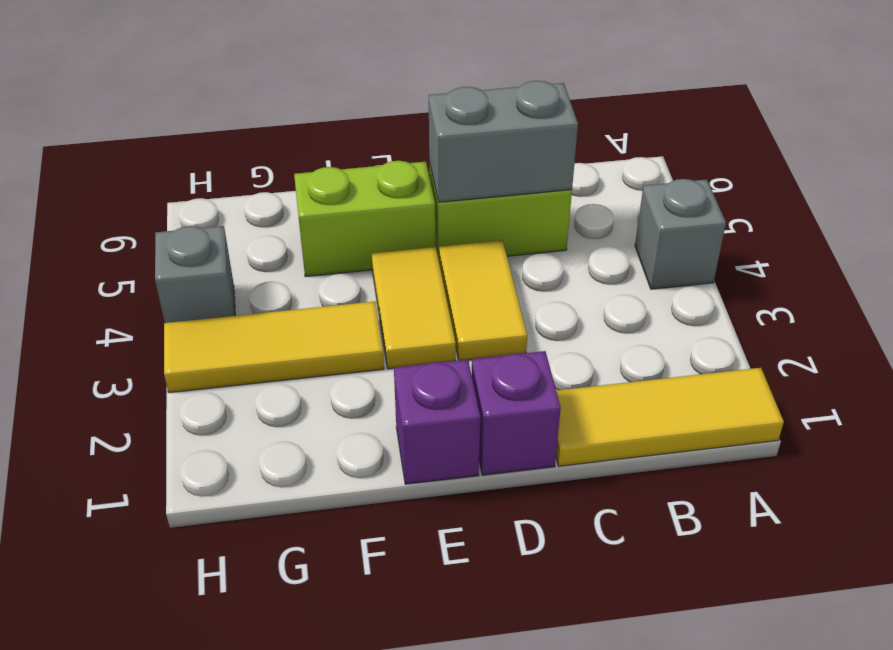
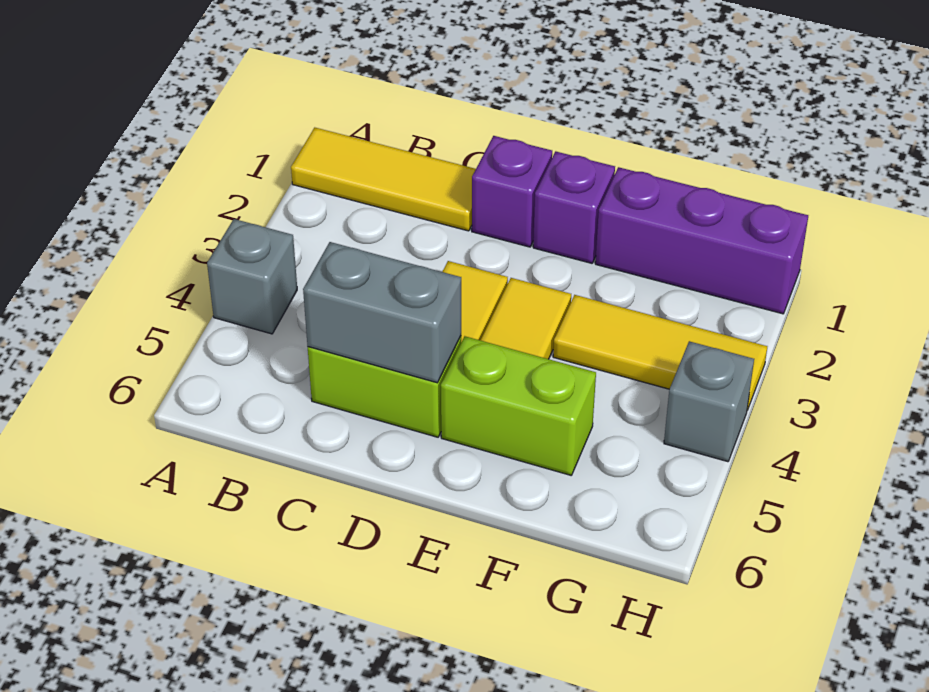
none -> purple 1x3 brick [595,167,808,314]

